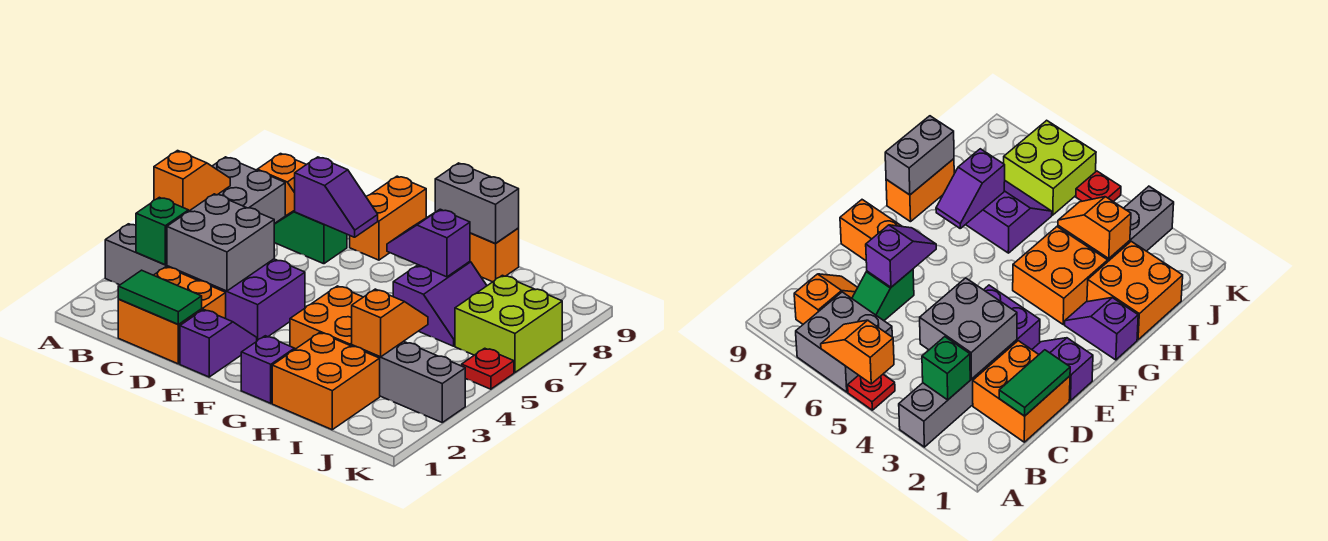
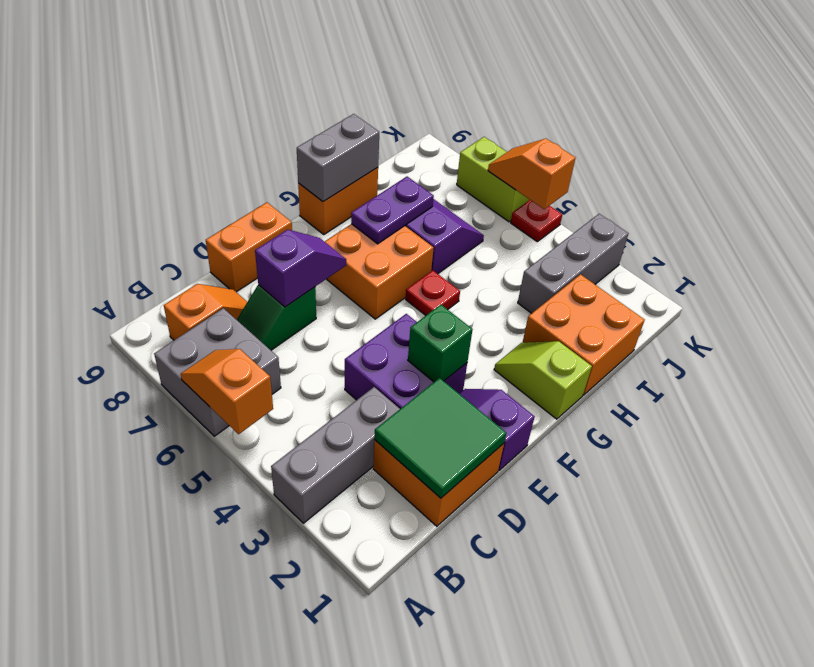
red 1x1 plate [848,375,895,410] -> red 1x1 plate moved to [405,270,460,315]
green 1x1 brick [136,197,189,265] -> green 1x1 brick moved to [408,305,473,382]
green 1x2 tile [118,270,202,324] -> green 2x2 tile [374,378,506,498]
grey 2x2 brick [167,194,274,291] -> none
orange 1x2 brick [350,176,426,260] -> orange 1x2 brick turned to [206,202,292,292]
purple 1x2 slope [241,336,295,403] -> lime 1x2 slope [494,341,592,419]
orange 2x2 brick [290,286,363,349] -> orange 2x2 brick moved to [325,224,433,319]
purple 1x2 slope [387,209,470,277] -> purple 1x2 plate [351,177,434,244]
orange 1x2 slope [352,289,428,357] -> orange 1x2 slope moved to [488,139,575,209]
lime 2x2 brick [455,275,562,372] -> lime 1x2 brick [457,137,530,222]

